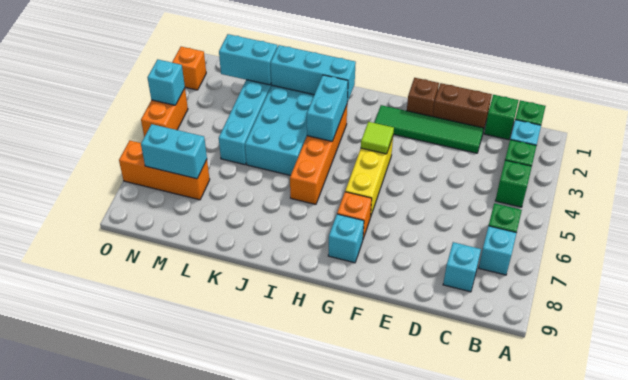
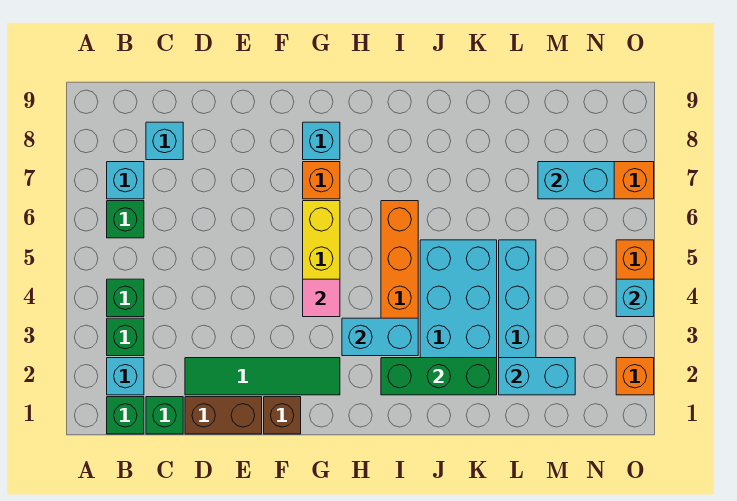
lime 1x1 tile [361,122,394,154] -> pink 1x1 tile [303,279,340,317]
cyan 1x3 brick [271,45,356,102] -> green 1x3 brick [381,358,497,395]
cyan 1x2 brick [307,75,348,141] -> cyan 1x2 brick turned to [342,318,418,356]

